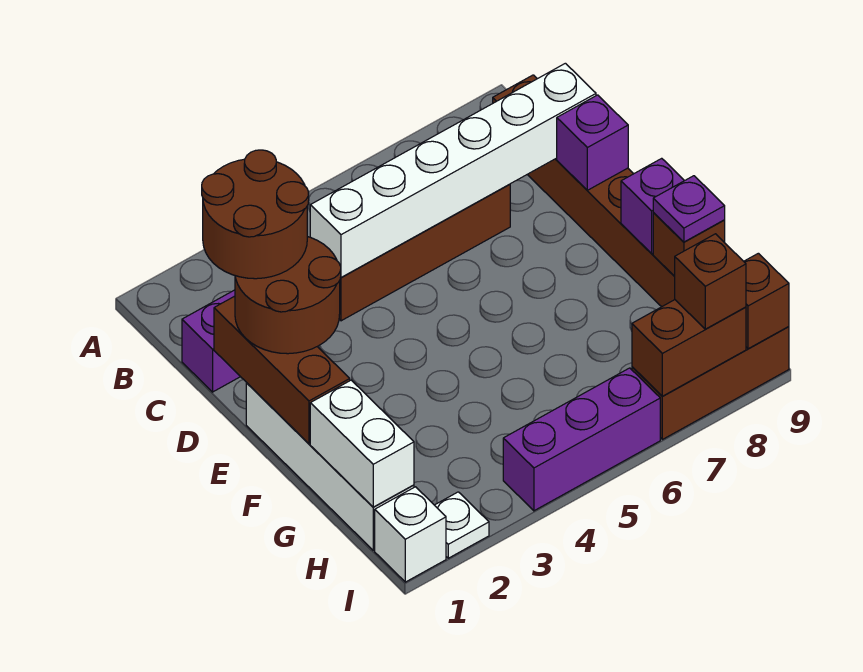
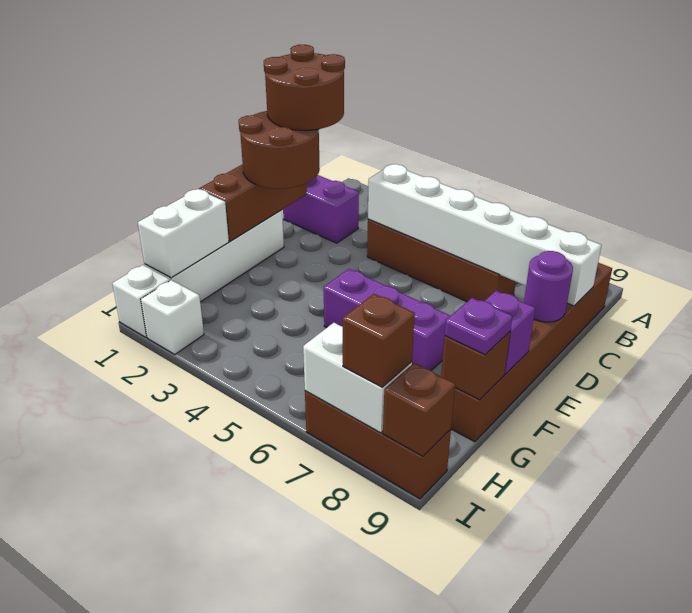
purple 1x1 brick [557,95,628,190] -> purple 1x1 round brick [524,251,573,322]
white 1x1 plate [435,492,489,558] -> white 1x1 brick [141,280,204,354]
purple 1x3 brick [503,368,660,511] -> purple 1x3 brick moved to [324,269,450,371]
brown 1x2 brick [632,300,746,396] -> white 1x2 brick [303,323,412,433]

